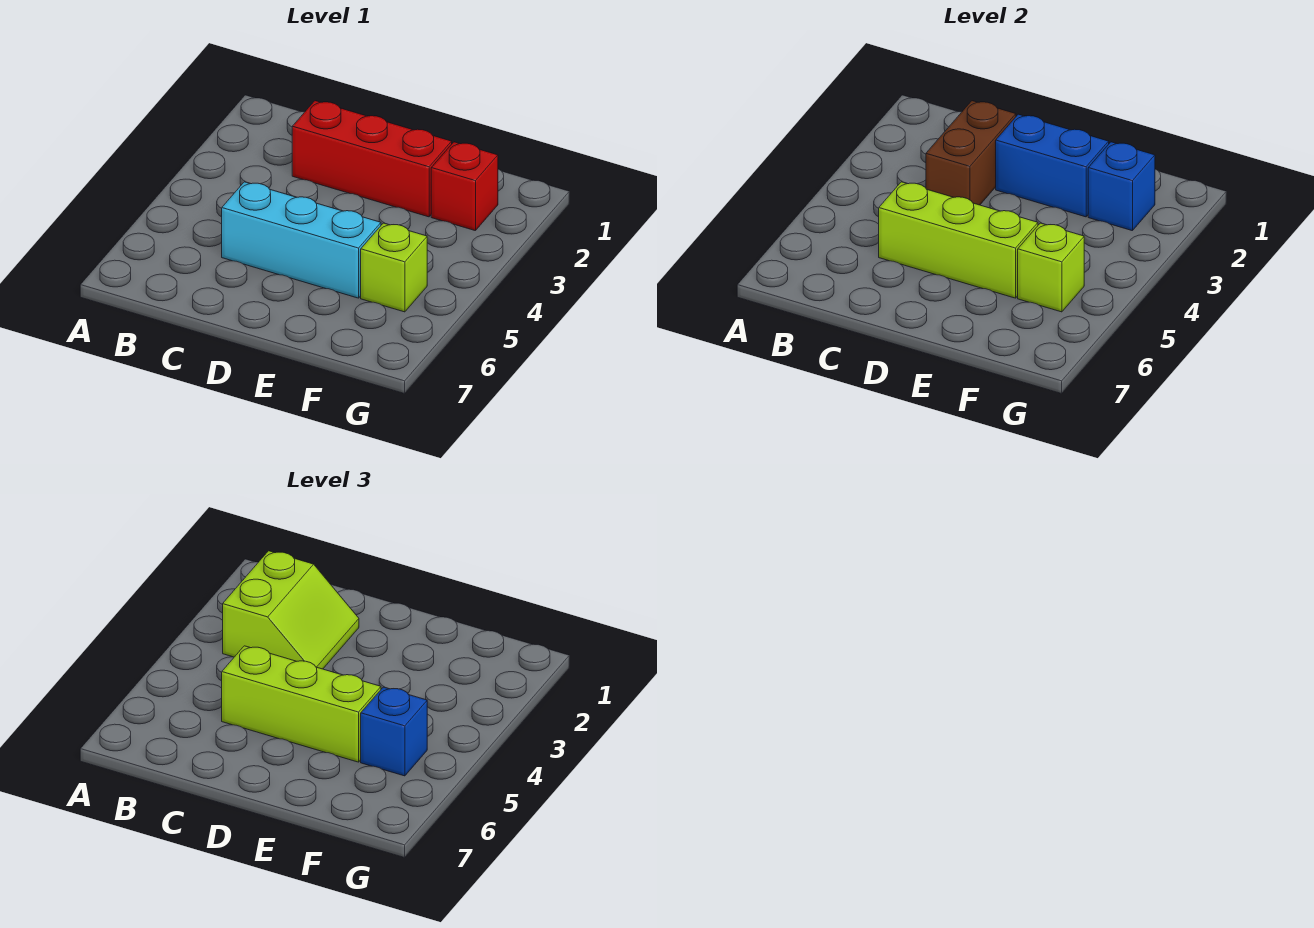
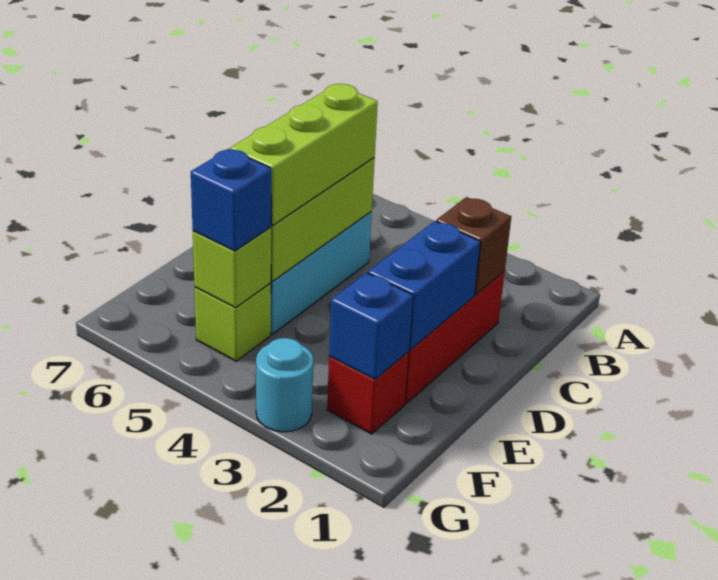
lime 2x2 slope [223,551,359,669] -> none
brown 1x2 brick [926,101,1016,205] -> brown 1x1 brick [436,197,511,295]
none -> cyan 1x1 round brick [256,338,313,432]

